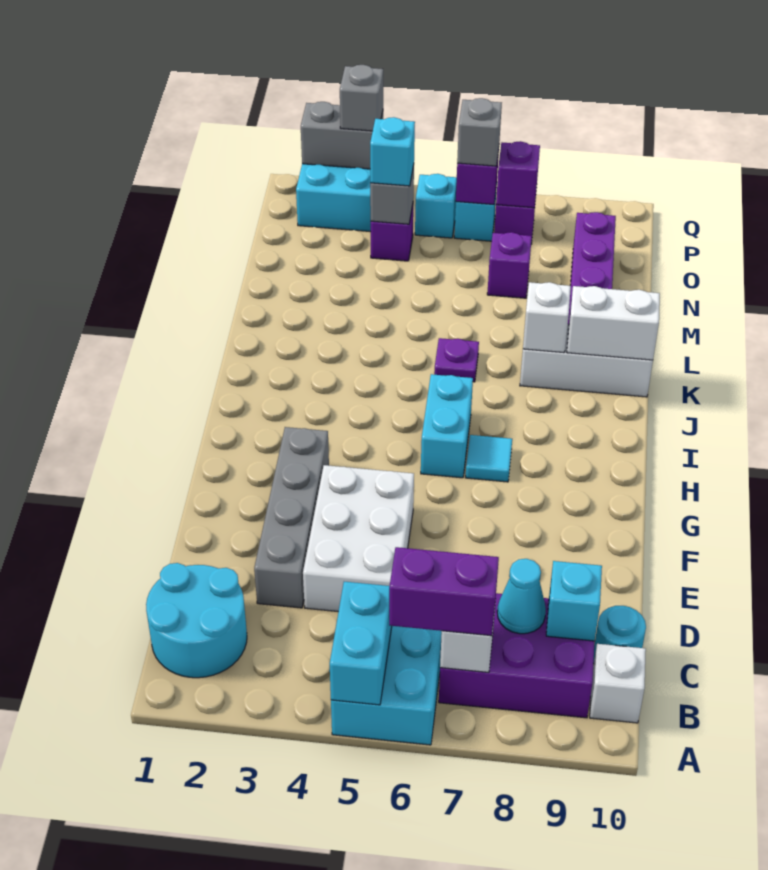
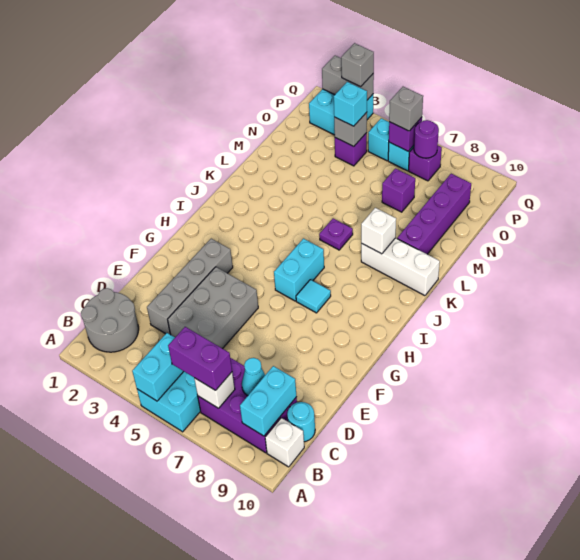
cyan 2x2 round brick [146,563,247,678] -> grey 2x2 round brick [81,288,139,352]
cyan 1x1 brick [546,561,602,641] -> cyan 1x2 brick [240,366,297,436]
white 2x3 brick [303,465,414,612] -> grey 2x3 brick [168,267,258,349]
white 1x2 brick [567,286,660,360] -> none
purple 1x1 brick [496,141,540,208] -> purple 1x1 round brick [414,120,439,158]

